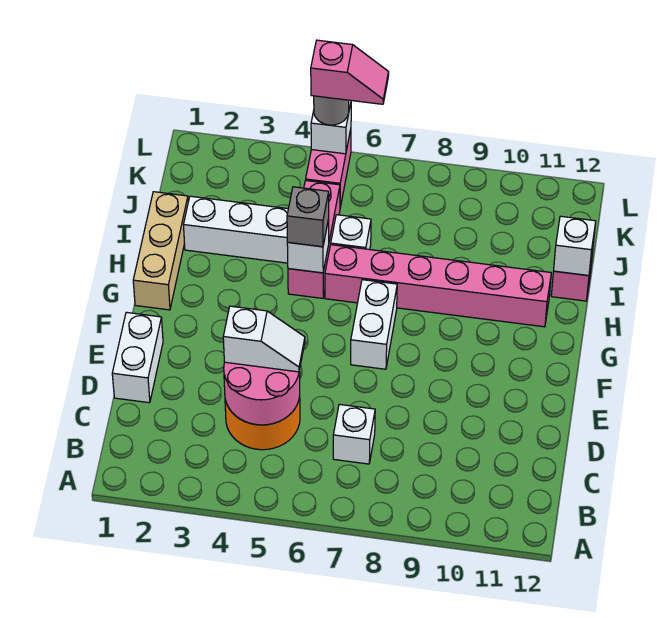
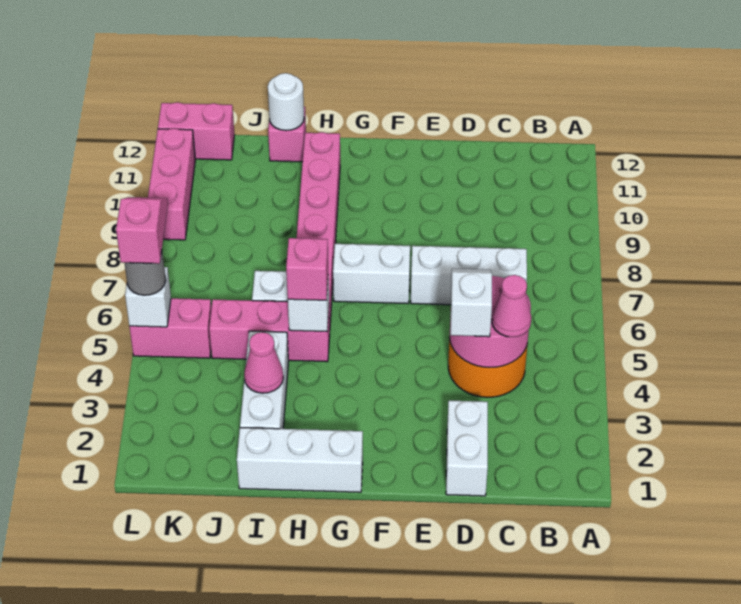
none -> pink 1x1 cone [492,275,532,337]
white 1x1 brick [333,404,375,464] -> white 1x3 brick [411,246,527,305]
white 1x2 brick [112,312,163,403] -> white 1x2 brick turned to [446,401,488,496]
tan 1x3 brick [133,192,188,310] -> white 1x3 brick [237,428,363,492]
grey 1x1 brick [287,187,329,247] -> pink 1x1 brick [286,238,328,300]
none -> pink 1x1 cone [244,332,283,393]
white 1x1 brick [554,216,596,276] -> white 1x1 round brick [268,73,304,131]
none -> pink 1x2 brick [158,102,234,160]
none -> pink 1x3 brick [148,128,195,240]

